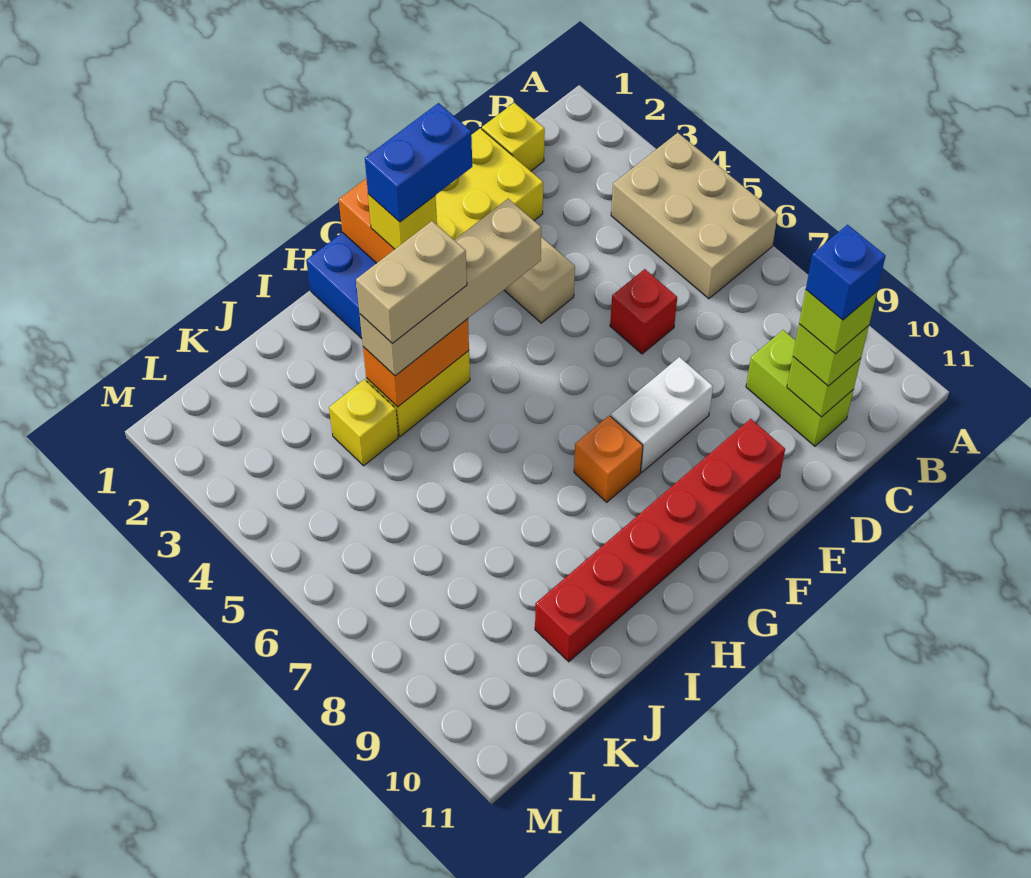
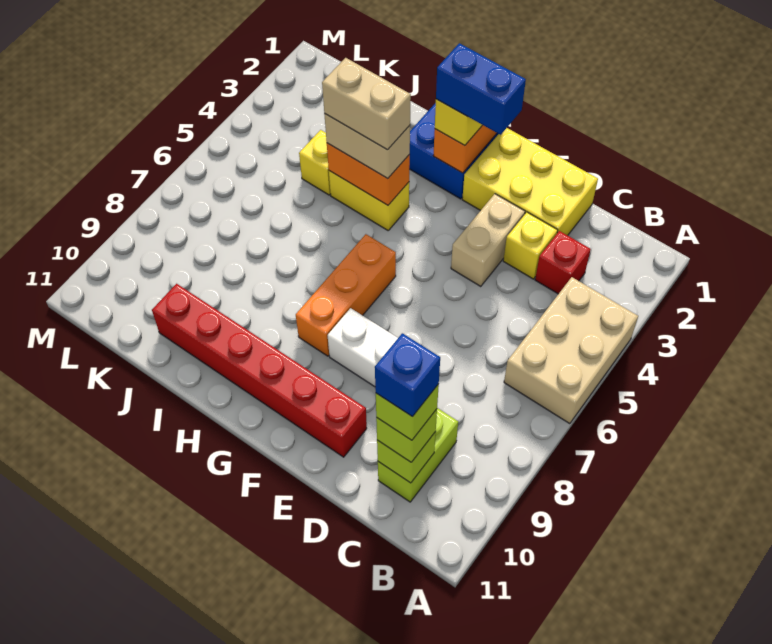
yellow 1x1 brick [482,103,545,171] -> yellow 1x1 brick moved to [503,212,558,279]
red 1x1 brick [610,269,677,354] -> red 1x1 brick moved to [535,231,591,294]
tan 1x4 brick [360,199,541,376] -> tan 1x2 brick [324,114,410,179]
orange 1x1 brick [574,415,643,502] -> orange 1x3 brick [296,234,396,356]

